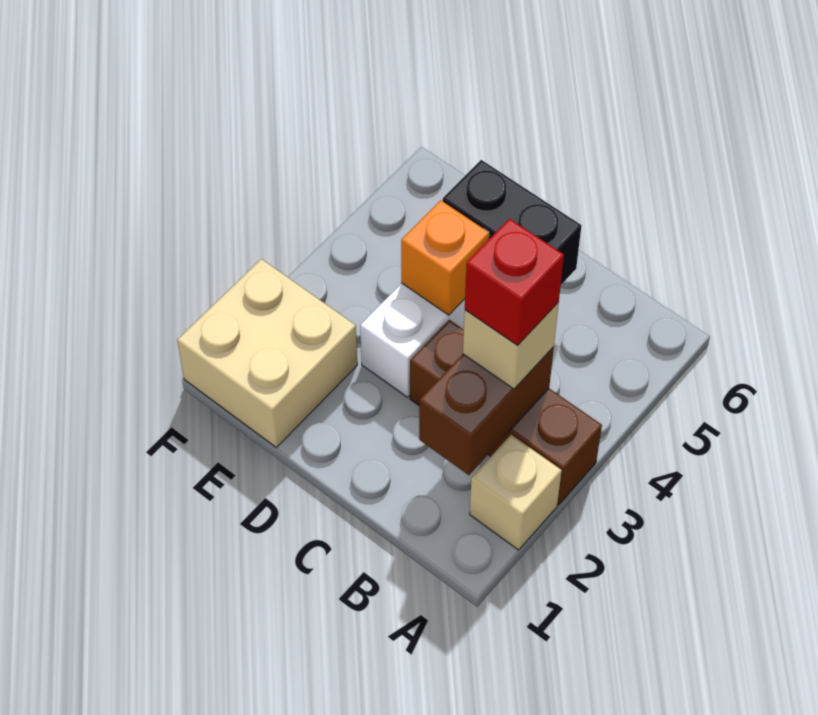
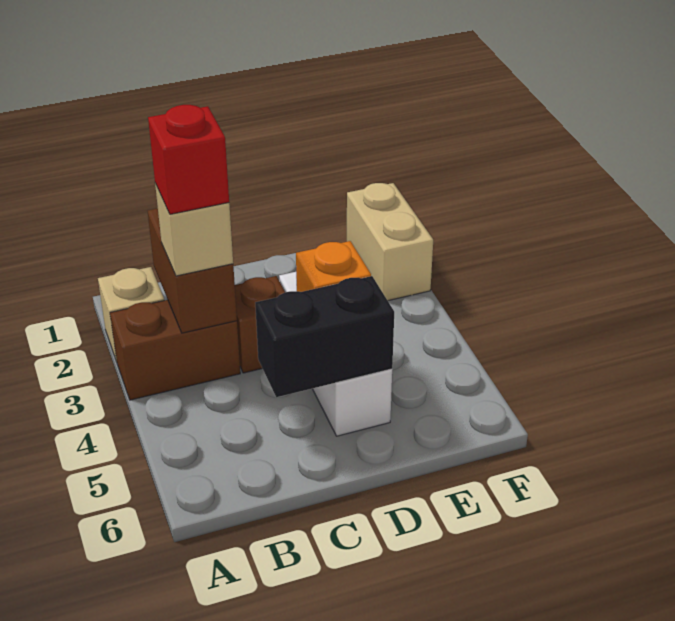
tan 2x2 brick [177,259,357,447] -> tan 1x2 brick [347,183,433,301]

